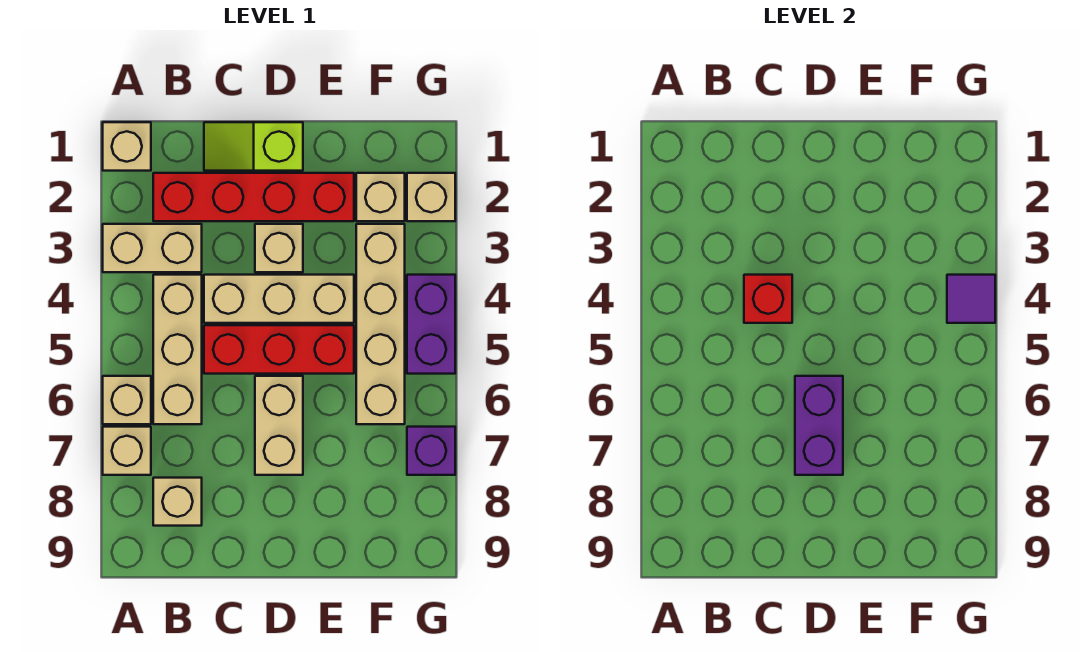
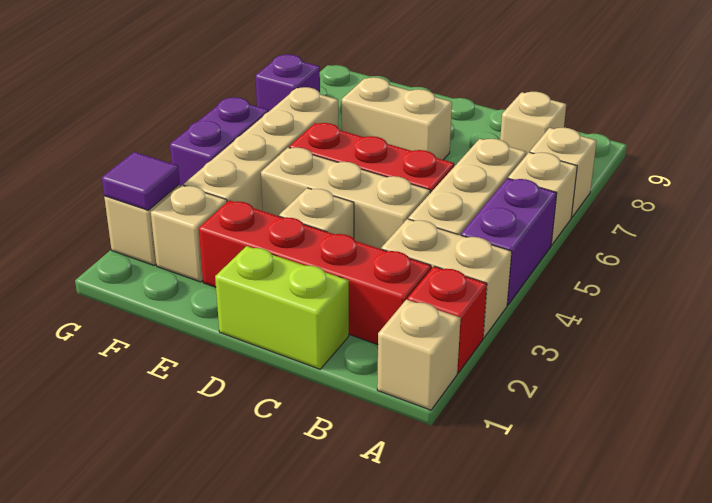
lime 1x2 slope [204,122,303,171] -> lime 1x2 brick [215,246,349,369]
red 1x1 brick [744,275,792,323] -> red 1x1 brick moved to [408,266,487,373]
tan 1x2 brick [255,376,303,475] -> tan 1x2 brick turned to [342,77,452,160]
purple 1x2 brick [795,376,843,475] -> purple 1x2 brick moved to [461,178,557,305]
purple 1x1 tile [947,275,995,323] -> purple 1x1 tile moved to [102,152,180,210]

